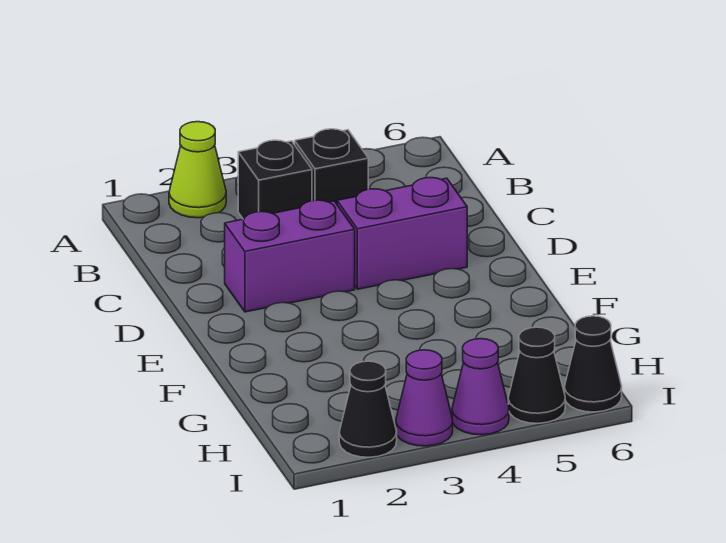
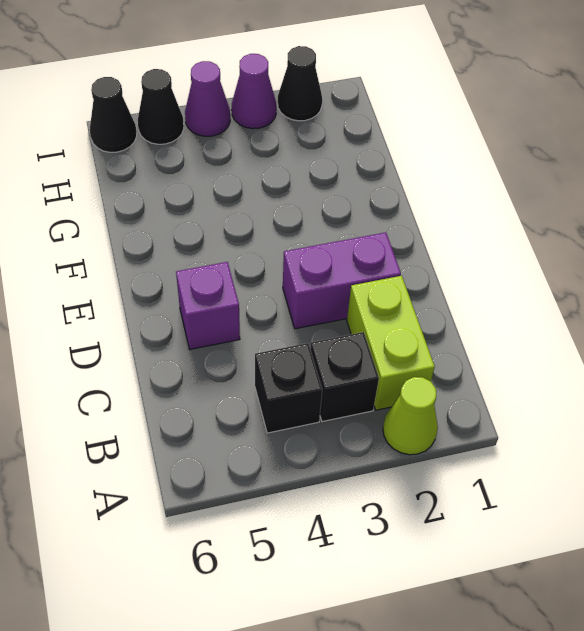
none -> lime 1x2 brick [347,276,435,410]
purple 1x2 brick [337,178,467,289] -> purple 1x1 brick [176,262,240,349]

